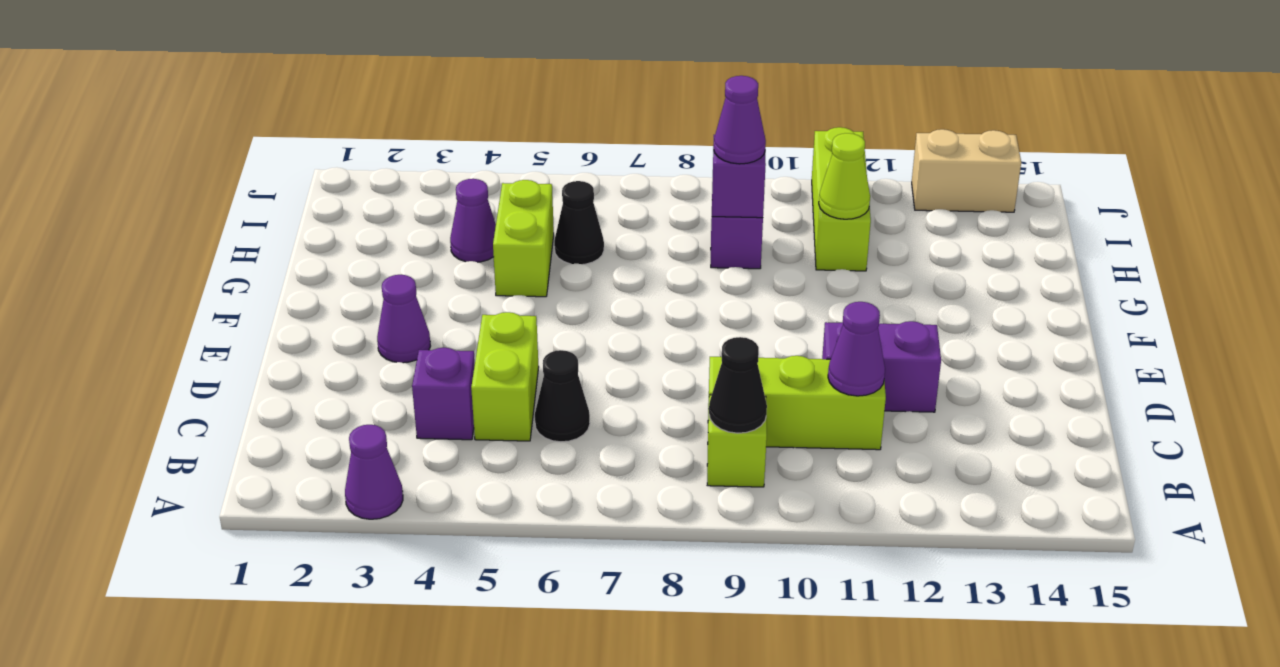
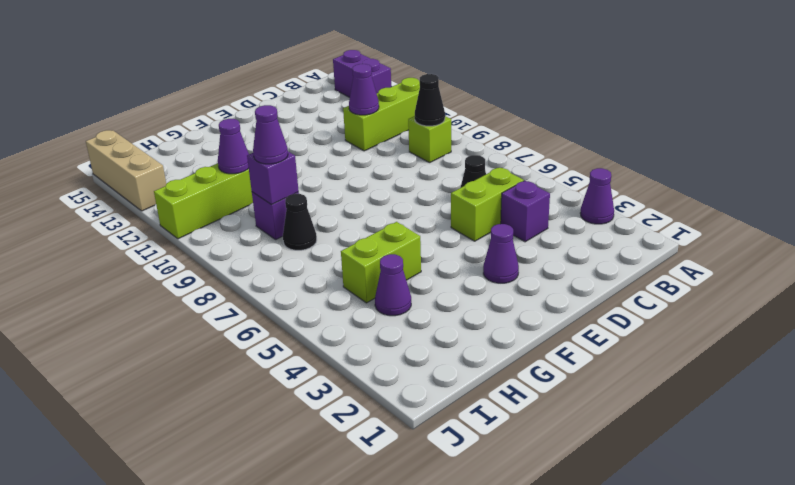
lime 1x3 brick [708,356,886,450] -> lime 1x3 brick turned to [343,78,420,151]
purple 1x2 brick [822,321,941,412] -> purple 1x2 brick moved to [333,50,391,97]
black 1x1 cone [554,181,604,264] -> black 1x1 cone moved to [283,194,317,250]
lime 1x1 cone [819,133,870,219] -> purple 1x1 cone [218,119,249,174]
tan 1x2 brick [912,129,1021,212] -> tan 1x3 brick [86,130,166,211]

